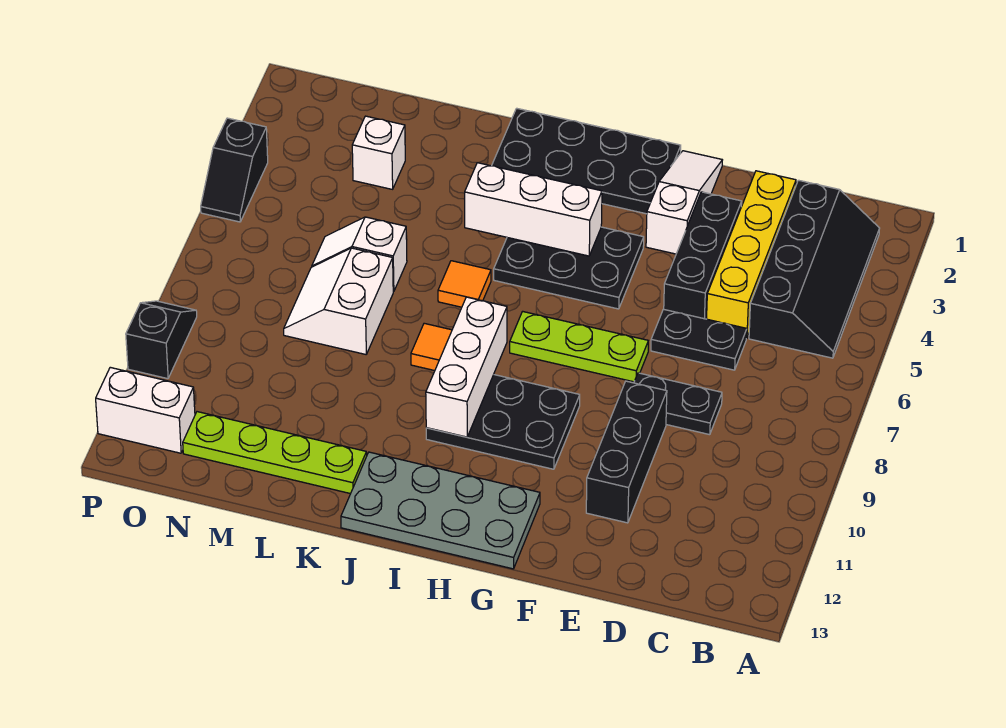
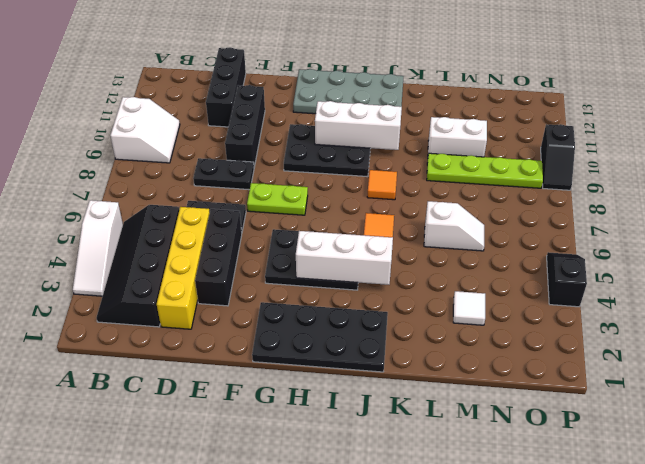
none -> black 1x3 brick [206,47,246,127]
white 1x3 slope [646,151,722,254] -> white 1x3 slope moved to [73,200,123,296]
lime 1x3 plate [510,311,648,382] -> lime 1x2 plate [247,183,308,215]
white 1x3 brick [426,297,507,437] -> white 1x3 brick turned to [315,101,402,150]
lime 1x4 plate [183,412,367,494] -> lime 1x4 plate moved to [427,153,543,188]
white 2x2 slope [284,248,393,354] -> white 2x2 slope moved to [110,97,180,163]
white 1x1 brick [352,116,405,189] -> white 1x1 tile [453,291,485,325]
white 1x2 brick [96,367,195,453] -> white 1x2 brick moved to [428,117,487,157]

